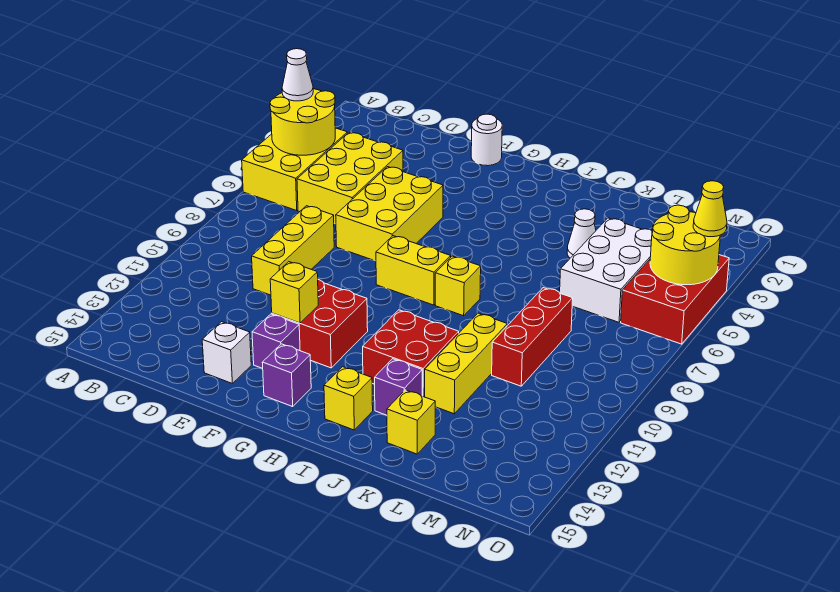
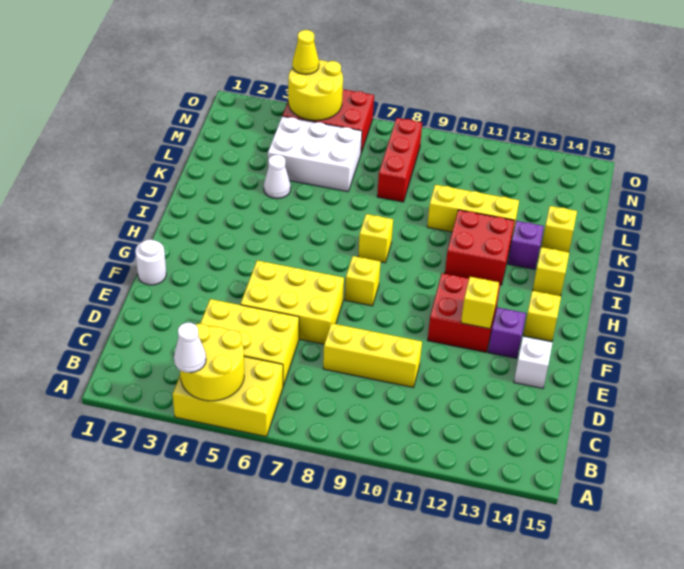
yellow 1x2 brick [376,236,451,305] -> yellow 1x1 brick [345,256,380,306]
purple 1x1 brick [262,344,311,407] -> yellow 1x1 brick [523,291,561,341]
red 1x3 brick [492,288,573,386] -> red 1x3 brick turned to [377,118,422,202]

